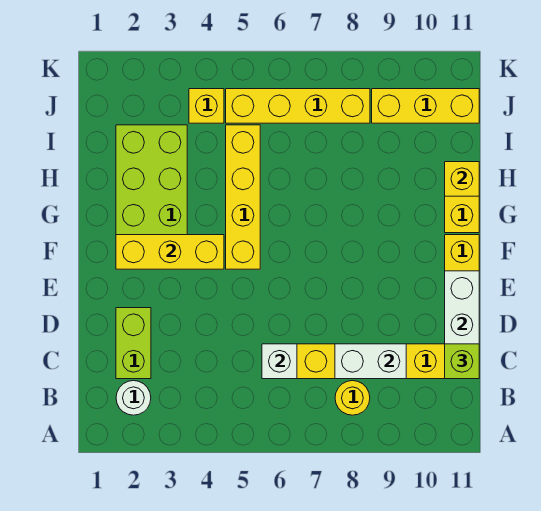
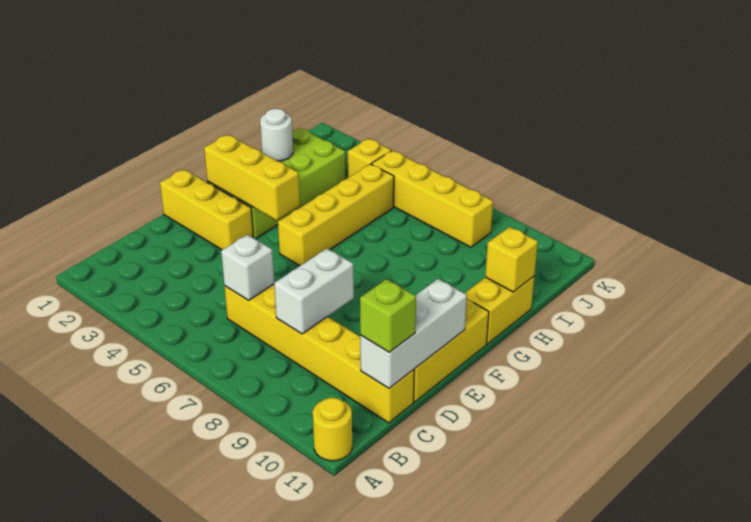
white 1x1 round brick [116,381,151,415] -> white 1x1 round brick moved to [260,109,293,161]
yellow 1x1 round brick [335,381,370,415] -> yellow 1x1 round brick moved to [313,398,352,461]
lime 1x2 brick [116,308,151,379] -> none
white 1x2 brick [335,344,406,379] -> white 1x2 brick turned to [274,248,354,334]
yellow 1x3 brick [372,89,479,123] -> yellow 1x3 brick moved to [160,169,253,250]

